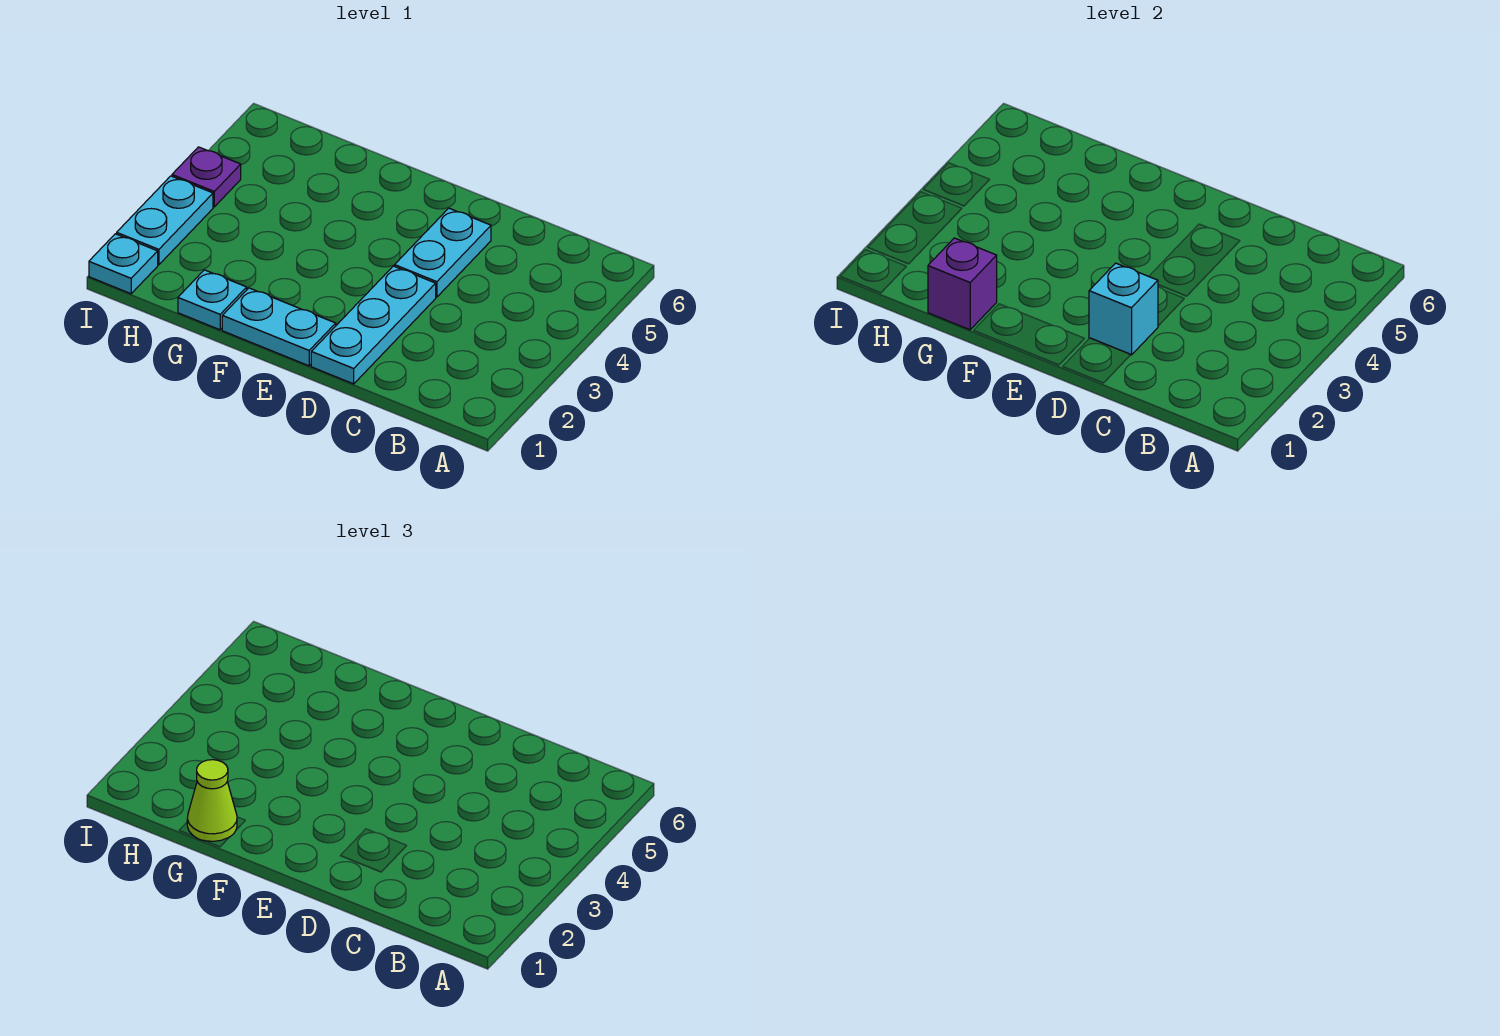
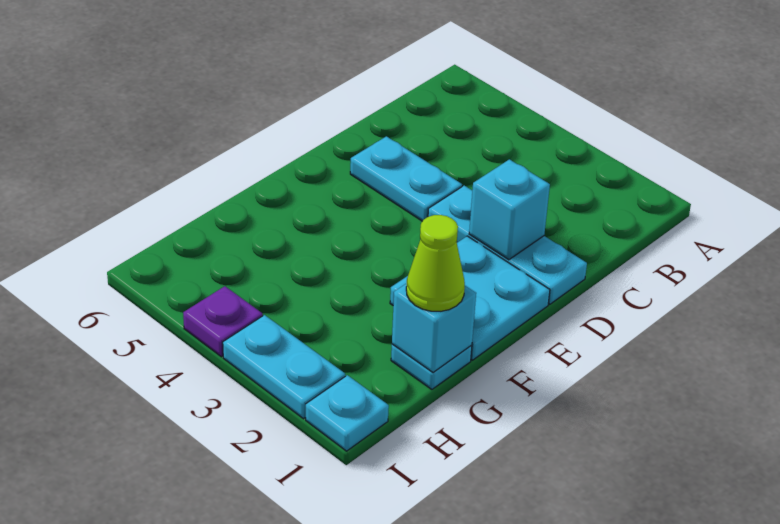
cyan 1x2 plate [222,288,336,366] -> cyan 2x2 plate [390,236,550,360]
purple 1x1 brick [928,238,997,330] -> cyan 1x1 brick [392,283,476,372]

